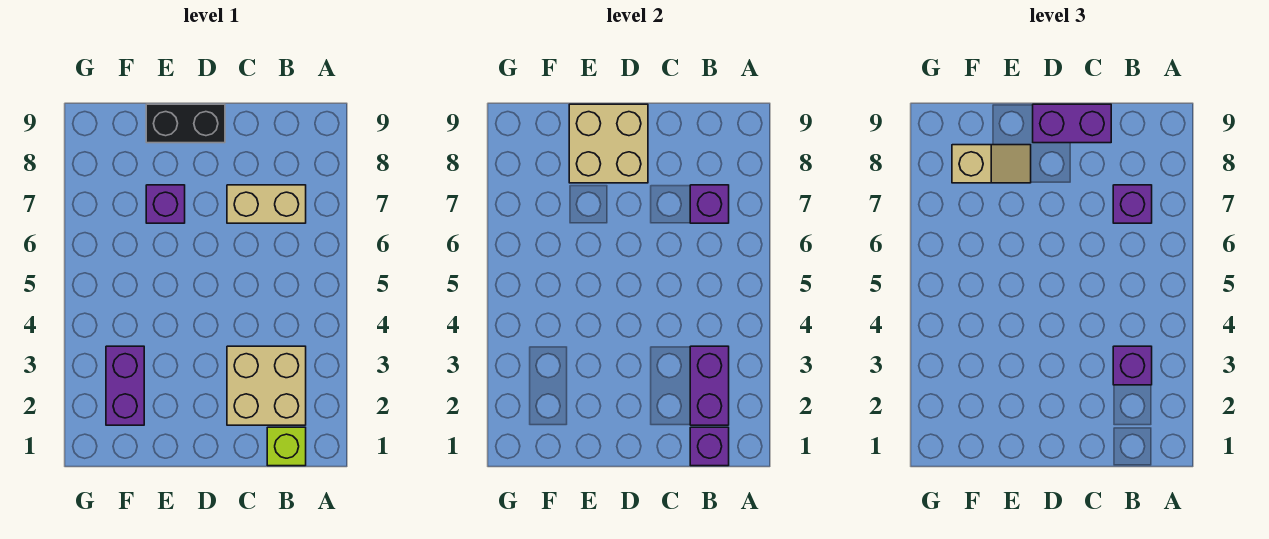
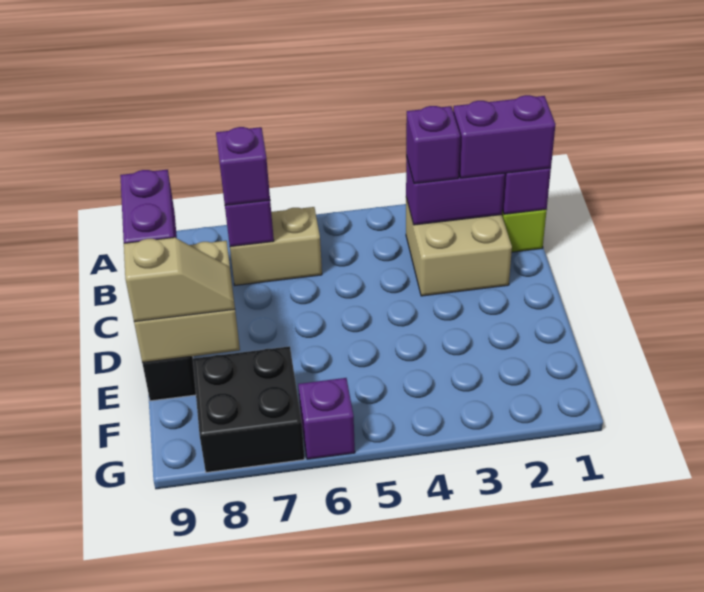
tan 1x2 brick [227,185,306,223] -> tan 1x2 brick turned to [230,207,322,285]
purple 1x1 brick [146,185,185,223] -> purple 1x1 brick moved to [298,378,355,459]
tan 1x2 slope [952,145,1031,183] -> tan 1x2 slope turned to [124,237,235,322]
purple 1x2 brick [106,346,144,425] -> purple 1x2 brick moved to [453,95,555,178]
none -> black 2x2 brick [193,346,305,473]

